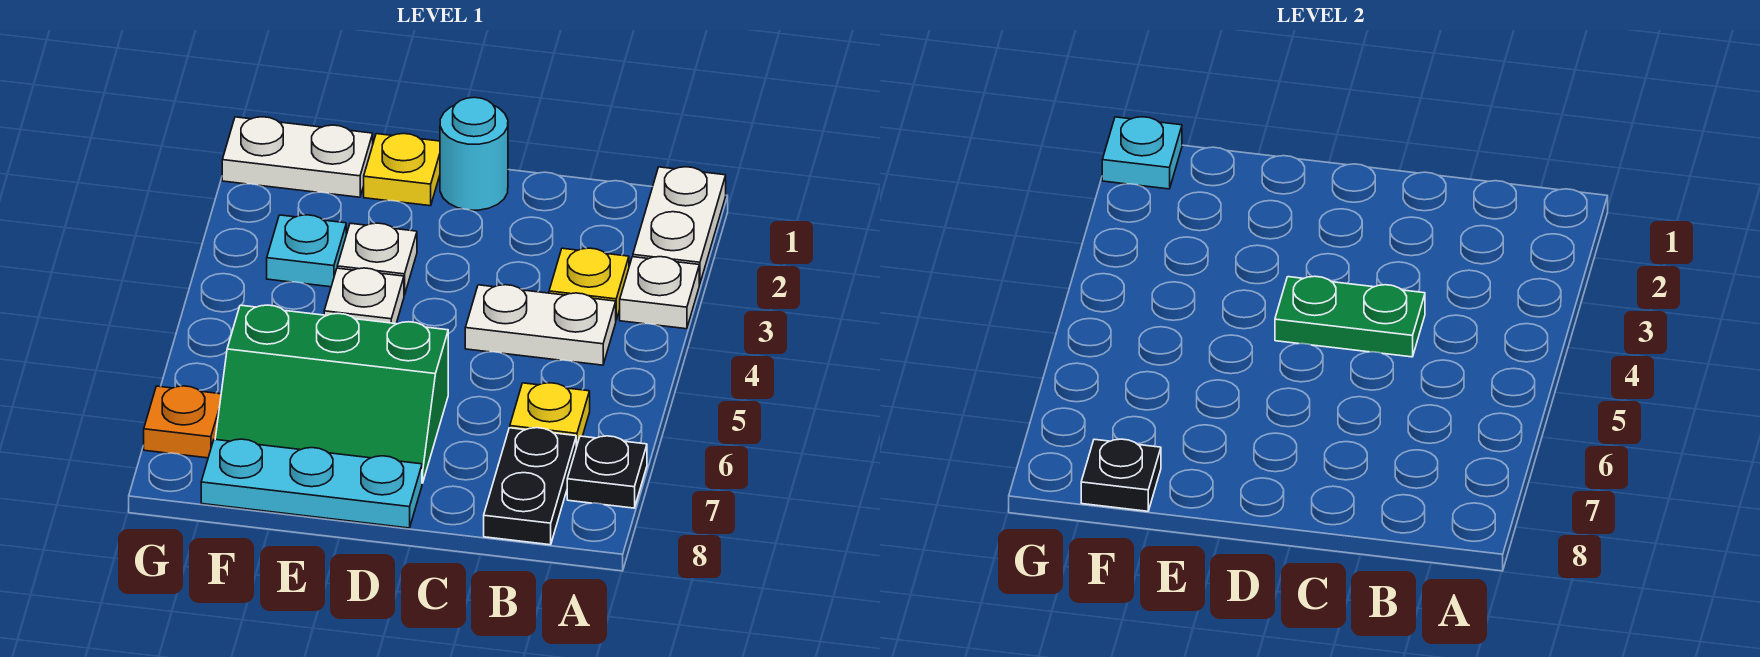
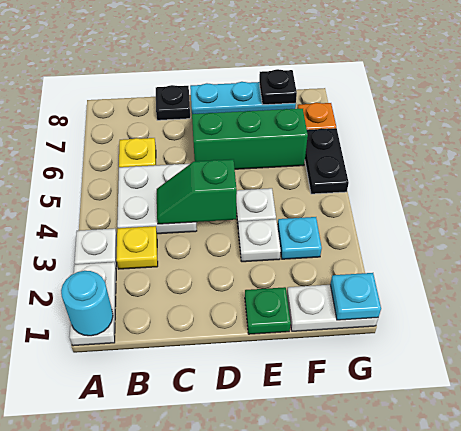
black 1x1 plate [567,436,647,508] -> black 1x1 plate moved to [156,85,190,120]
white 1x2 plate [465,285,616,365] -> white 2x2 plate [117,164,197,234]
black 1x2 plate [484,428,576,545] -> black 1x2 plate moved to [305,128,349,194]
green 1x2 plate [1275,276,1425,357] -> green 1x2 slope [157,159,237,224]
cyan 1x1 round brick [440,97,508,210] -> cyan 1x1 round brick moved to [61,271,113,336]
yellow 1x1 plate [364,133,440,206] -> green 1x1 plate [245,287,291,334]

